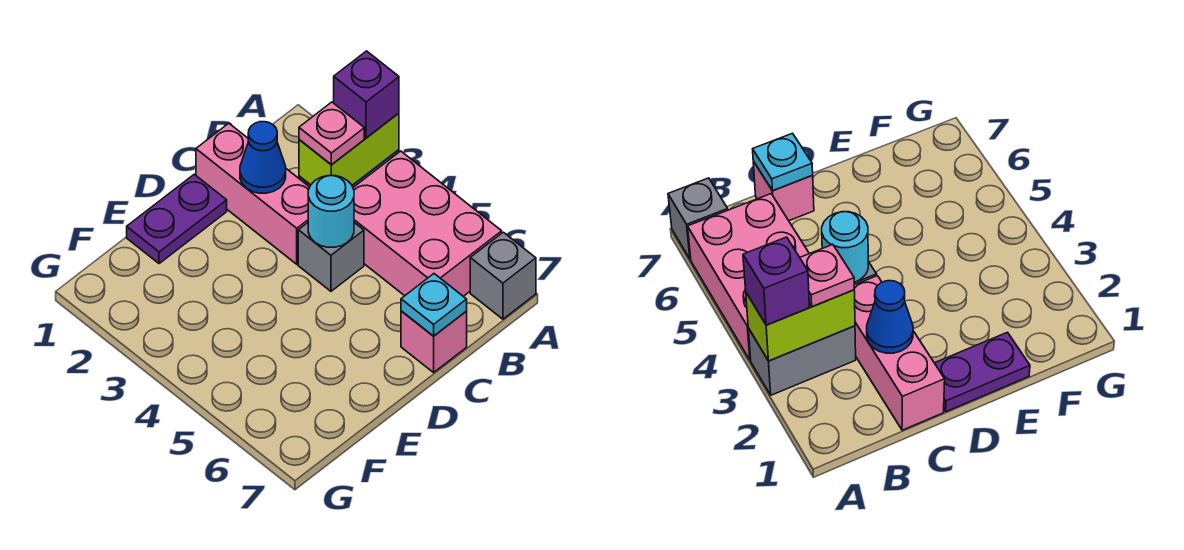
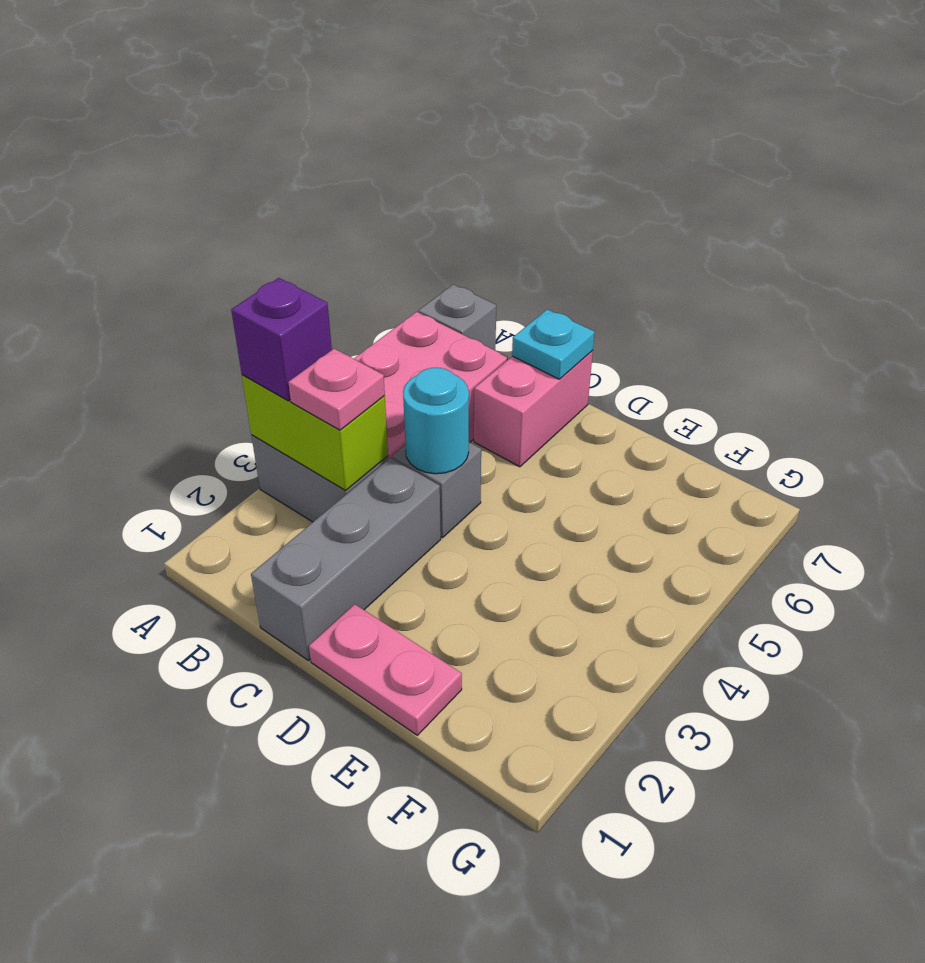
pink 1x3 brick [196,123,310,264] -> grey 1x3 brick [251,458,441,661]
blue 1x1 cone [240,122,286,193] -> none
pink 1x1 brick [401,311,467,372] -> pink 1x2 brick [474,351,593,467]
purple 1x2 plate [127,174,227,264] -> pink 1x2 plate [309,604,462,735]

